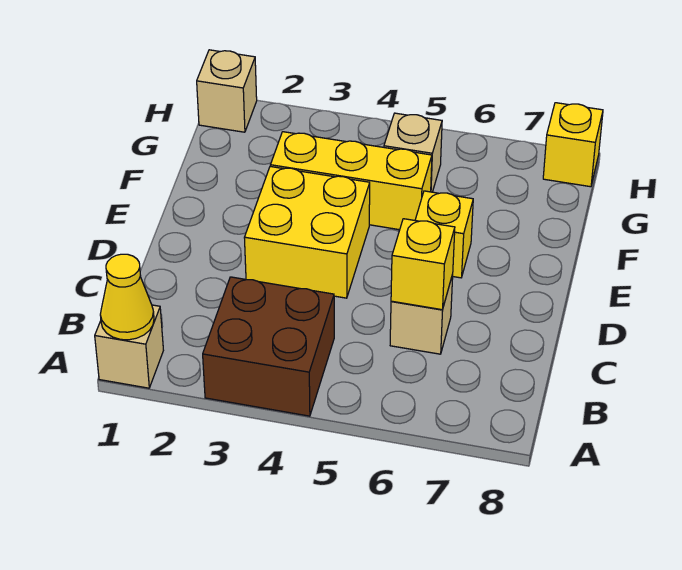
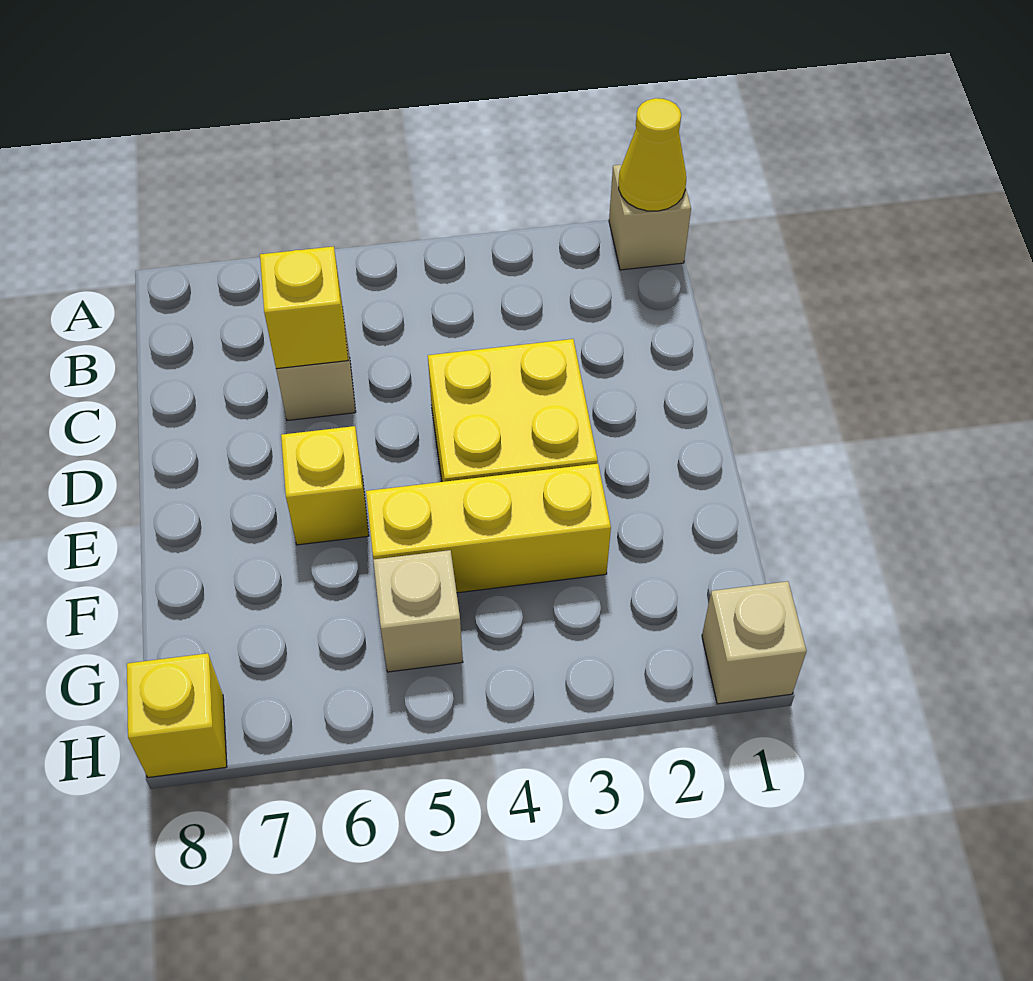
brown 2x2 brick [203,277,334,416] -> none

